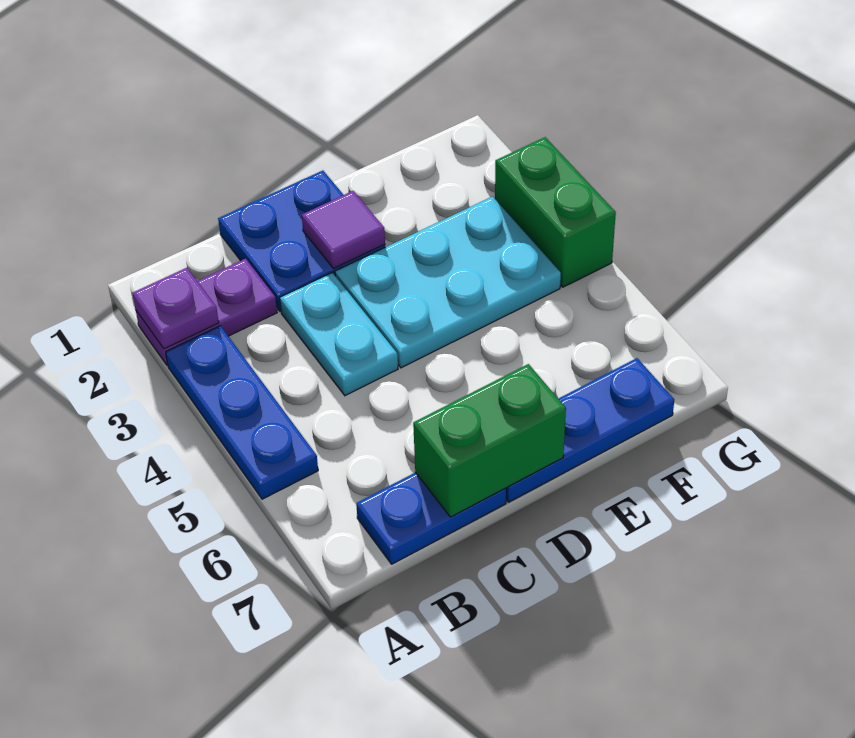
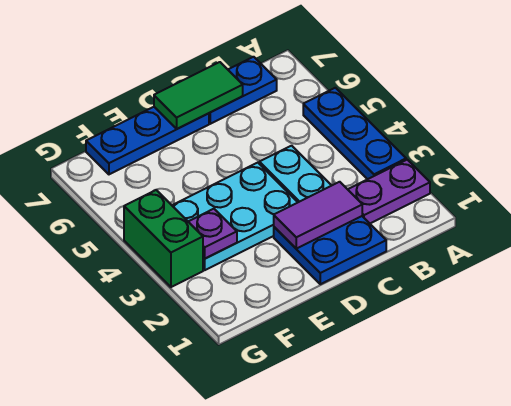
purple 1x1 plate [132,268,219,349] -> purple 1x1 plate moved to [188,209,237,259]
green 1x2 brick [413,364,566,517] -> green 1x2 tile [154,62,243,129]
purple 1x1 tile [302,191,385,269] -> purple 1x2 tile [274,182,362,249]

